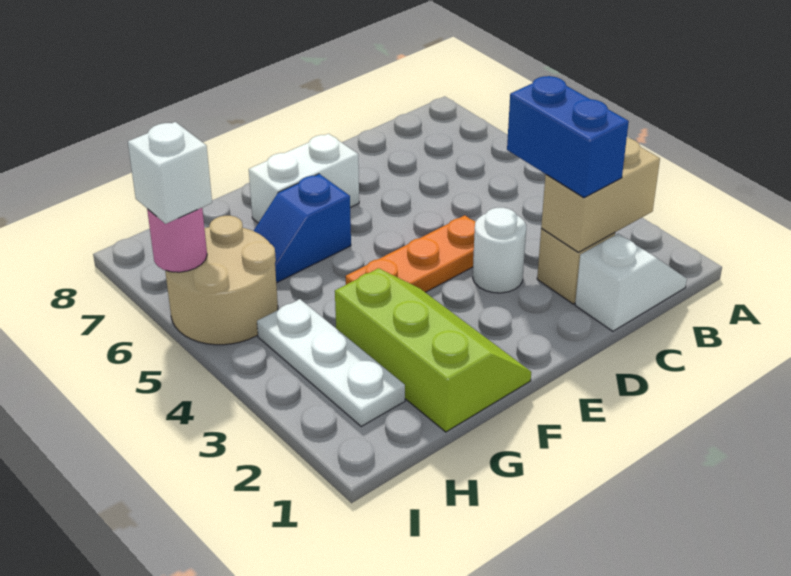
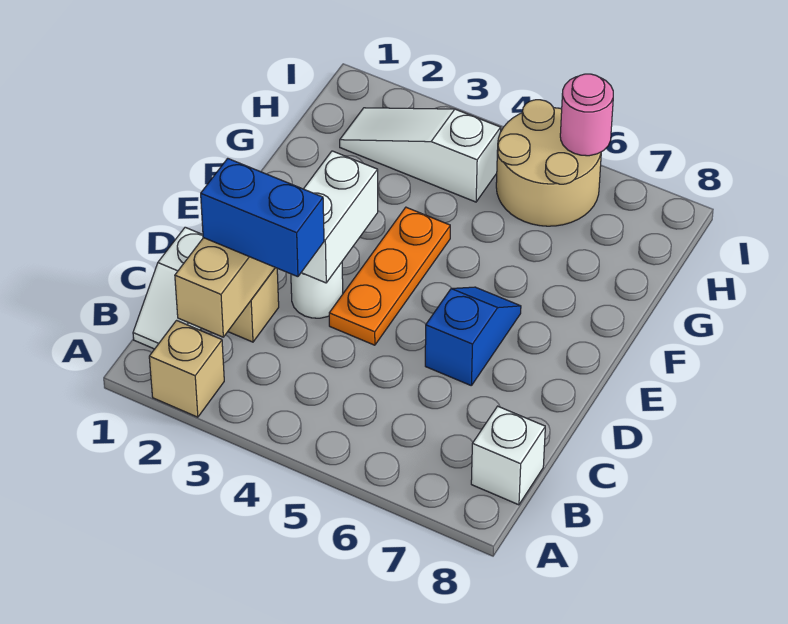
none -> tan 1x1 brick [149,320,224,417]
white 1x2 brick [249,134,359,223] -> white 1x2 brick moved to [301,151,378,283]
lime 2x3 slope [335,268,531,432] -> none
blue 1x2 slope [254,174,351,283] -> blue 1x2 slope moved to [425,287,521,385]
white 1x3 plate [257,299,405,427] -> white 1x3 slope [340,108,501,202]
white 1x1 brick [128,122,212,224] -> white 1x1 brick moved to [471,406,545,505]

